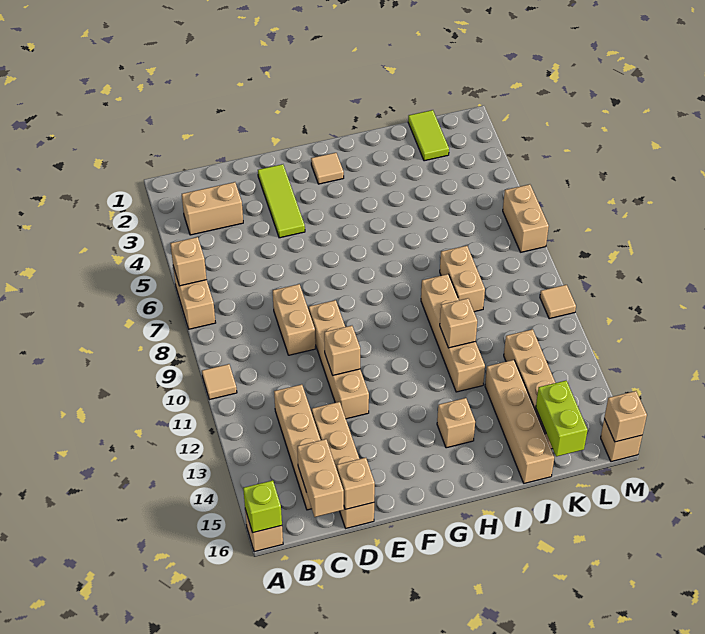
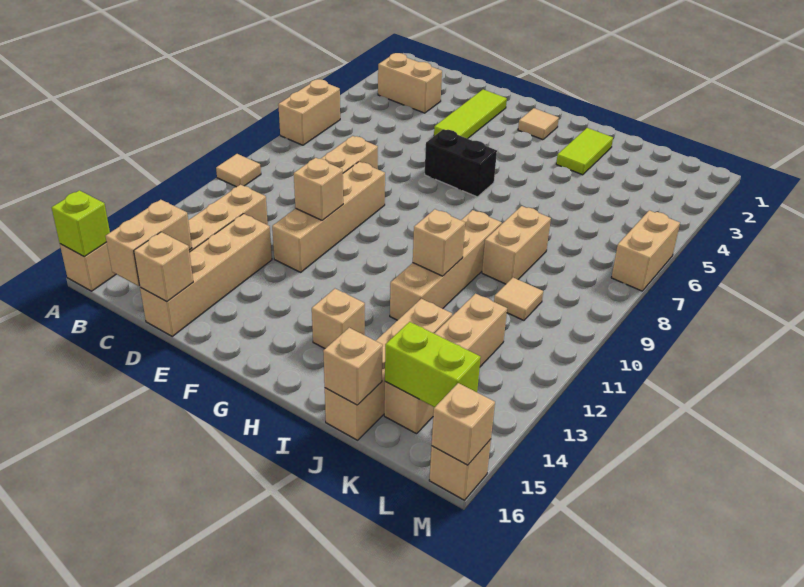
tan 1x1 brick [170,237,207,286] -> tan 1x1 brick moved to [323,328,383,405]
none -> black 1x2 brick [425,129,497,197]
lime 1x2 tile [408,110,449,161] -> lime 1x2 tile moved to [556,128,613,175]
lime 1x2 brick [536,381,588,457] -> lime 1x2 brick turned to [385,322,481,407]
tan 1x1 tile [540,285,576,319] -> tan 1x1 tile moved to [494,278,543,320]

